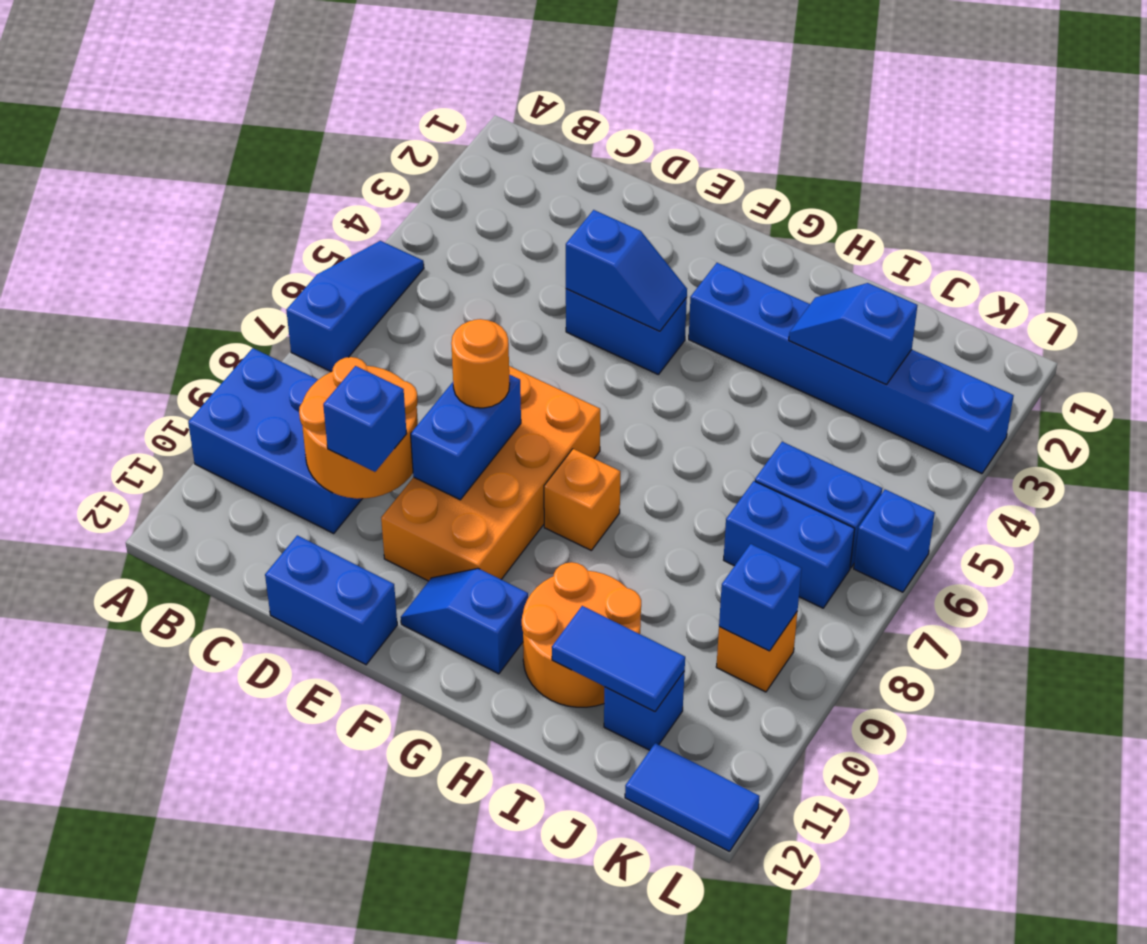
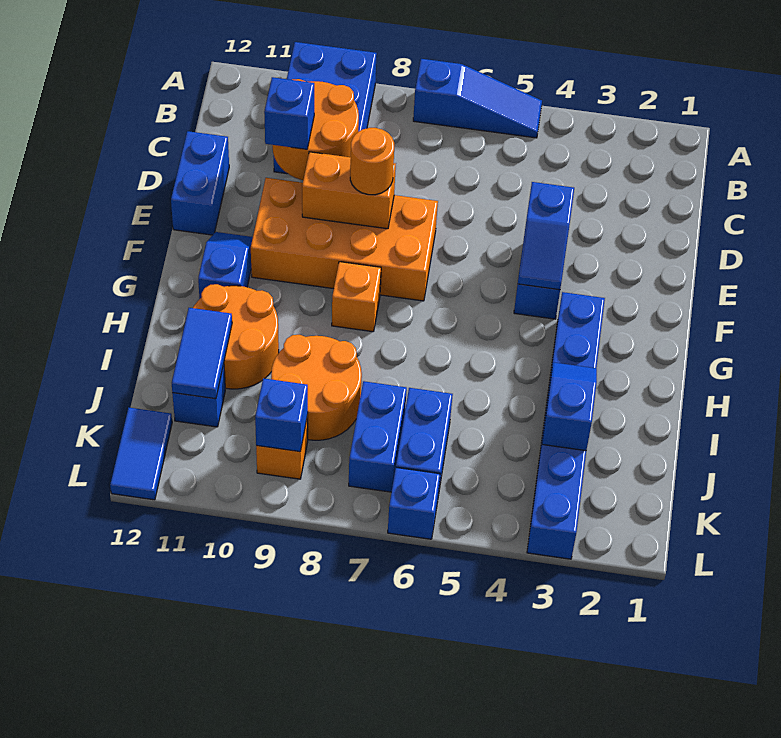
blue 1x2 brick [411,375,521,500] -> orange 1x2 brick [302,152,396,229]
none -> orange 2x2 round brick [271,335,362,440]

